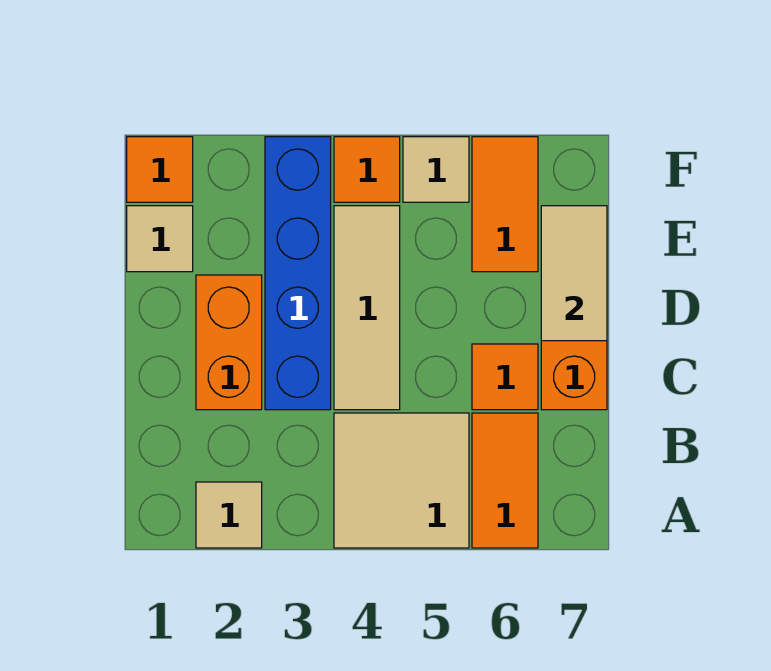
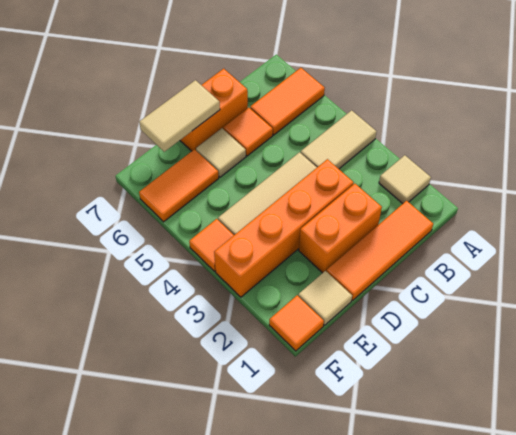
tan 2x2 tile [334,413,469,548] -> tan 1x2 tile [301,110,377,169]
none -> orange 1x3 tile [327,201,433,301]
blue 1x4 brick [265,137,331,410] -> orange 1x4 brick [214,159,354,297]
tan 1x1 tile [403,137,469,202] -> tan 1x1 tile moved to [196,128,246,177]

